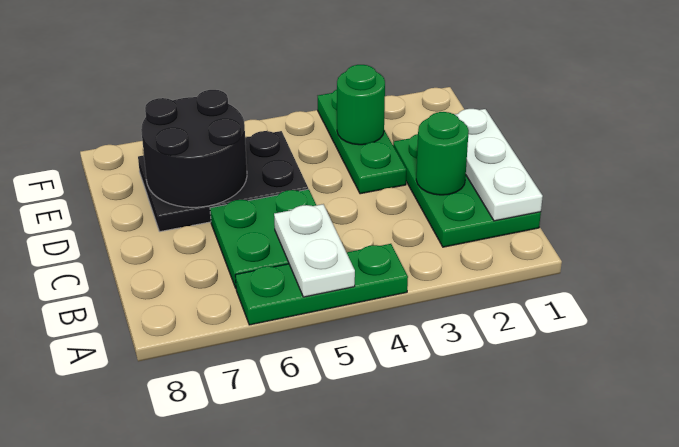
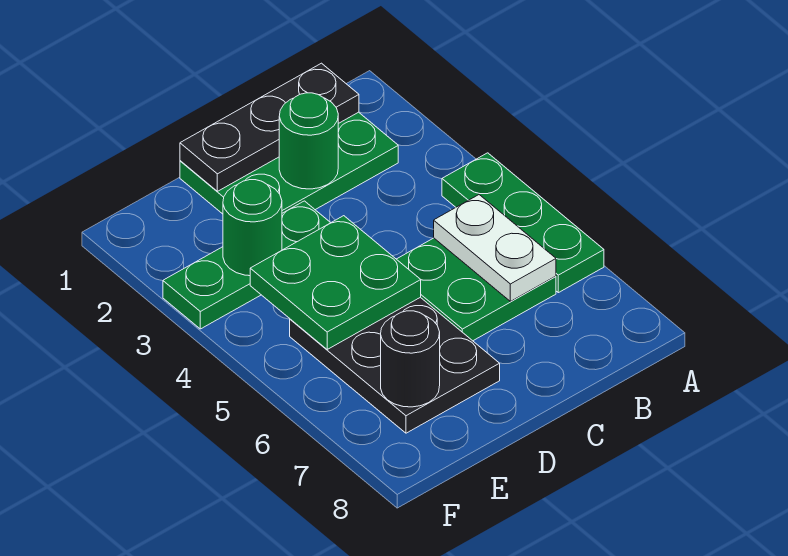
white 1x2 plate [274,204,355,297] -> white 1x2 plate turned to [434,195,556,301]
white 1x3 plate [455,109,543,221] -> black 1x3 plate [180,63,359,191]
none -> green 2x2 plate [250,216,421,349]
black 2x2 round brick [141,90,247,207] -> black 1x1 round brick [381,311,440,407]

